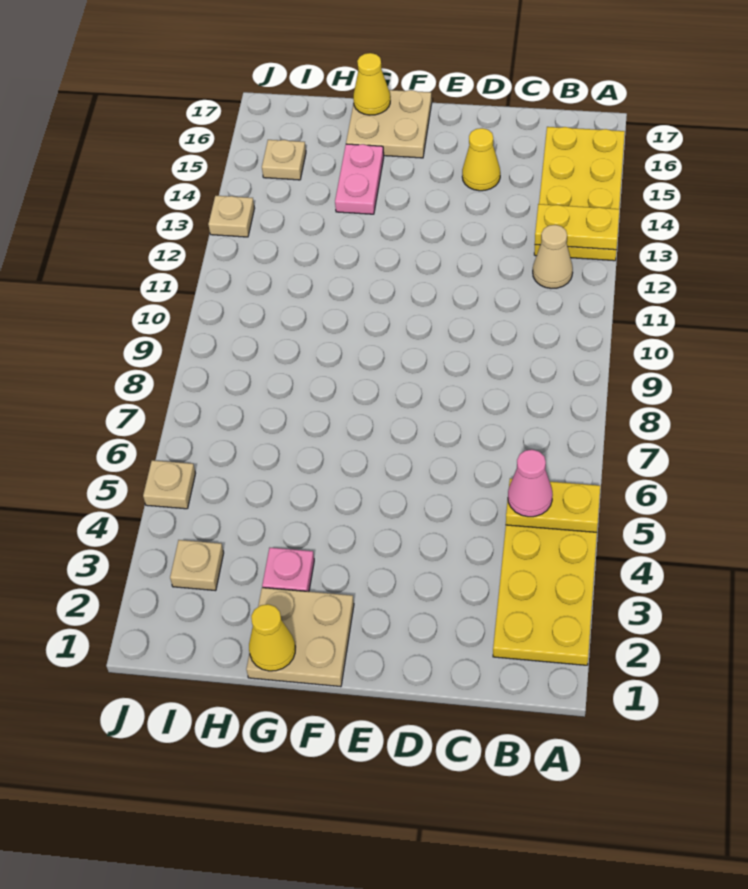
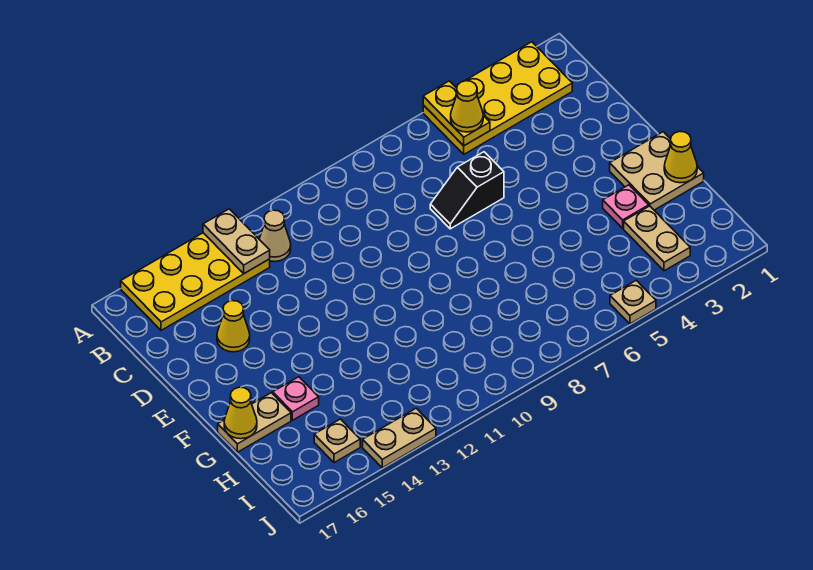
yellow 1x2 plate [535,204,620,250] -> tan 1x2 plate [203,209,270,273]
pink 1x1 cone [508,450,553,517] -> yellow 1x1 cone [451,81,483,132]
none -> black 1x2 slope [430,152,504,229]
tan 2x2 plate [346,90,432,158] -> tan 1x2 plate [218,393,291,452]
pink 1x2 plate [335,144,384,214] -> pink 1x1 plate [273,377,319,420]
tan 1x1 plate [170,540,224,591] -> tan 1x2 plate [624,206,690,271]
tan 1x1 plate [208,196,255,237] -> tan 1x2 plate [363,408,436,468]

